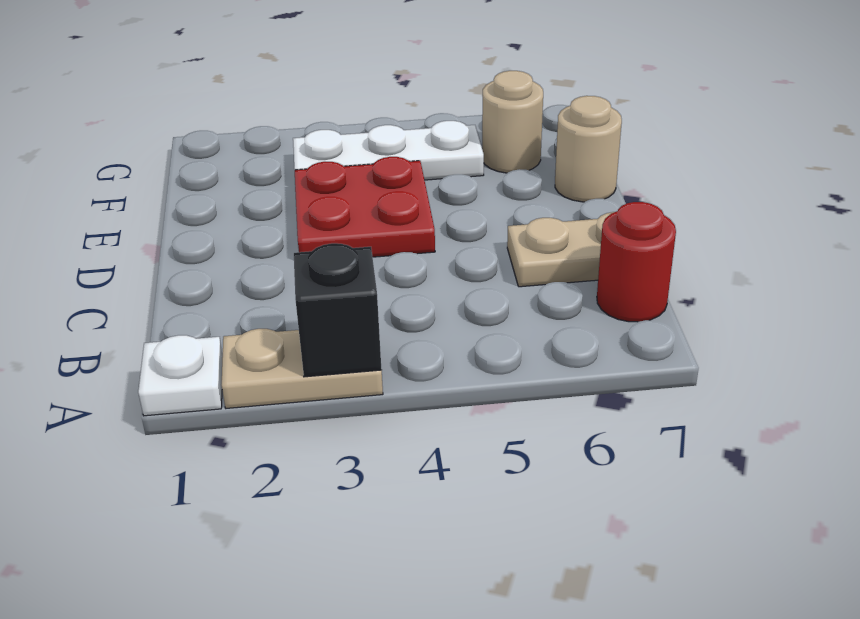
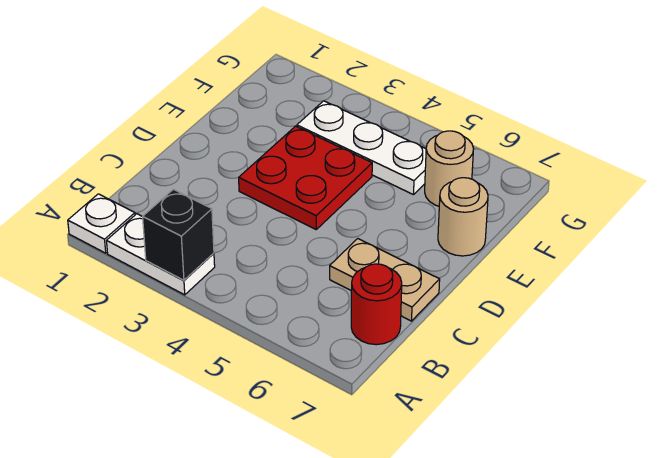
tan 1x2 plate [222,329,383,408] -> white 1x2 plate [107,214,215,295]

